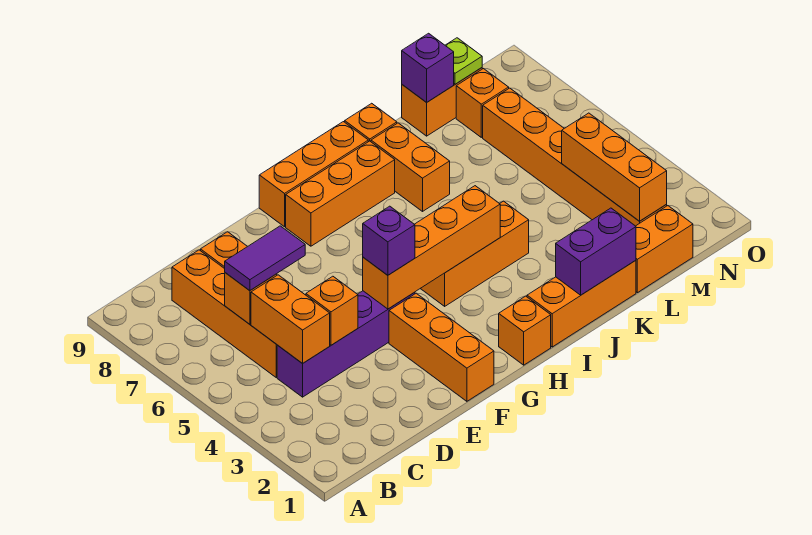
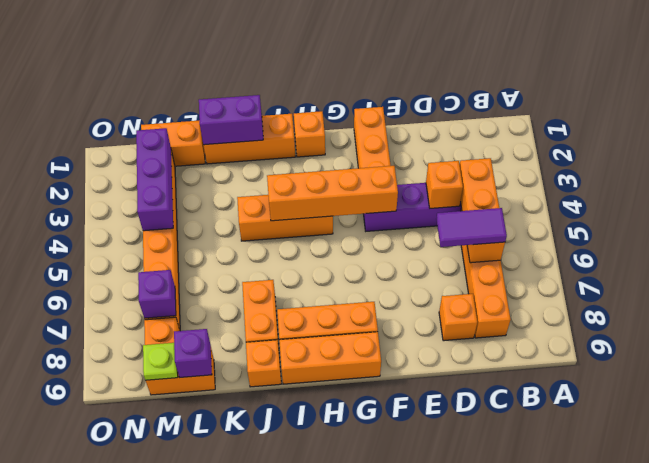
purple 1x1 brick [363,206,415,275] -> purple 1x1 brick moved to [138,270,176,318]
orange 1x3 brick [562,113,667,221] -> purple 1x3 brick [136,128,173,231]

